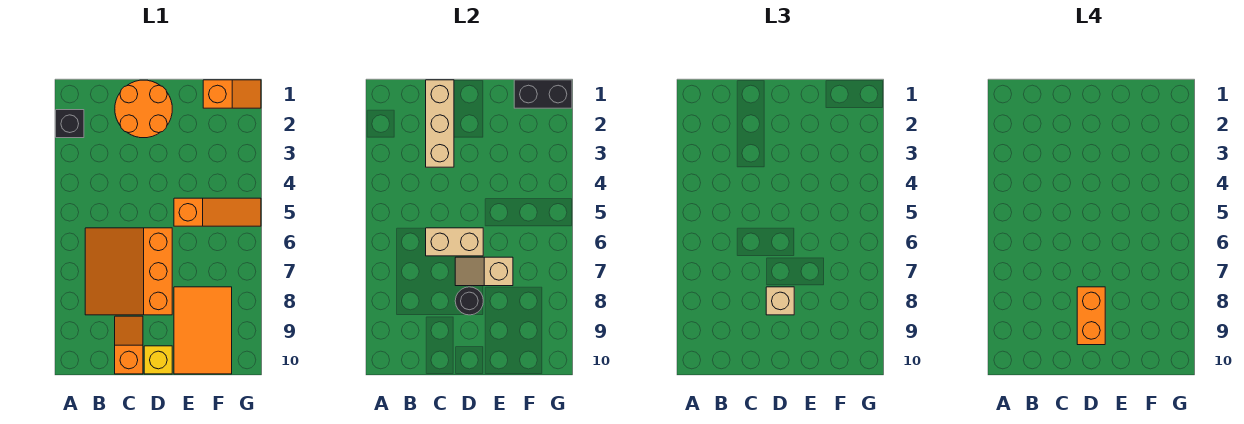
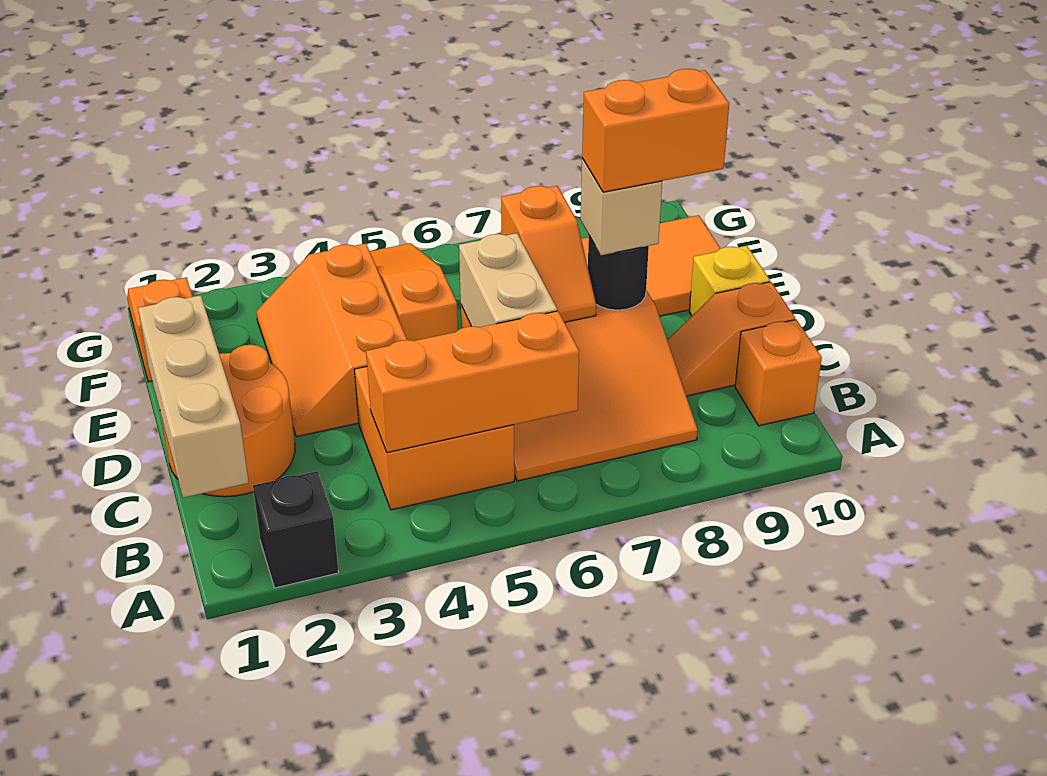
none -> orange 2x2 brick [354,367,514,510]
none -> orange 1x3 brick [366,311,579,453]
none -> orange 1x1 brick [735,320,822,426]
tan 1x3 brick [426,80,454,167] -> tan 1x3 brick turned to [138,295,249,498]
none -> orange 2x3 slope [256,244,407,437]
tan 1x2 slope [455,257,513,286] -> orange 1x2 slope [501,186,596,322]
black 1x2 brick [514,80,572,108] -> none

